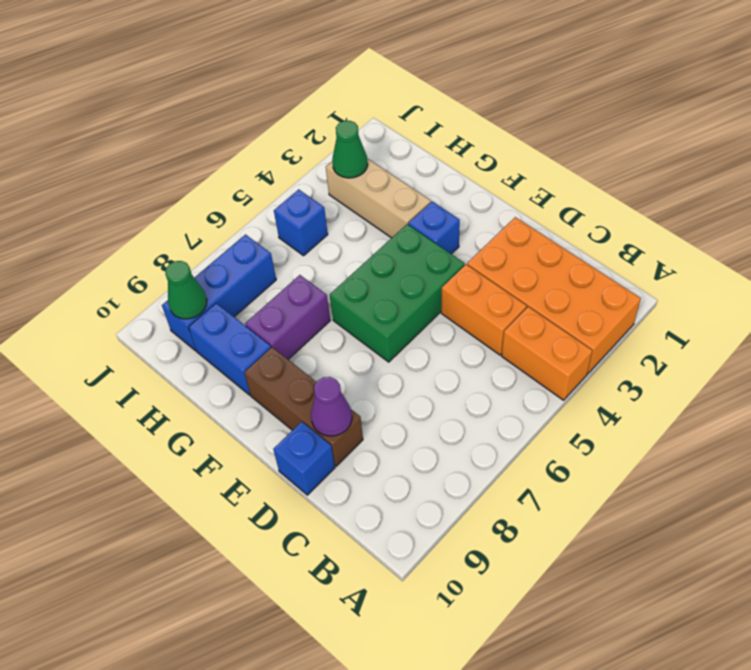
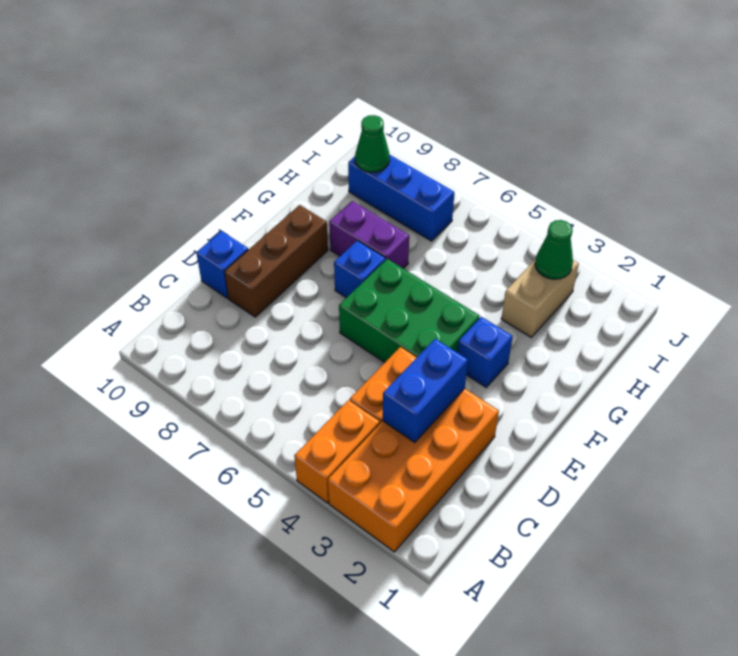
purple 1x1 cone [311,377,352,436] -> none
tan 1x3 brick [326,159,431,238] -> tan 1x2 brick [501,259,579,337]
blue 1x2 brick [189,303,271,395] -> blue 1x2 brick moved to [383,339,468,442]
blue 1x1 brick [274,189,328,256] -> blue 1x1 brick moved to [334,240,386,298]

